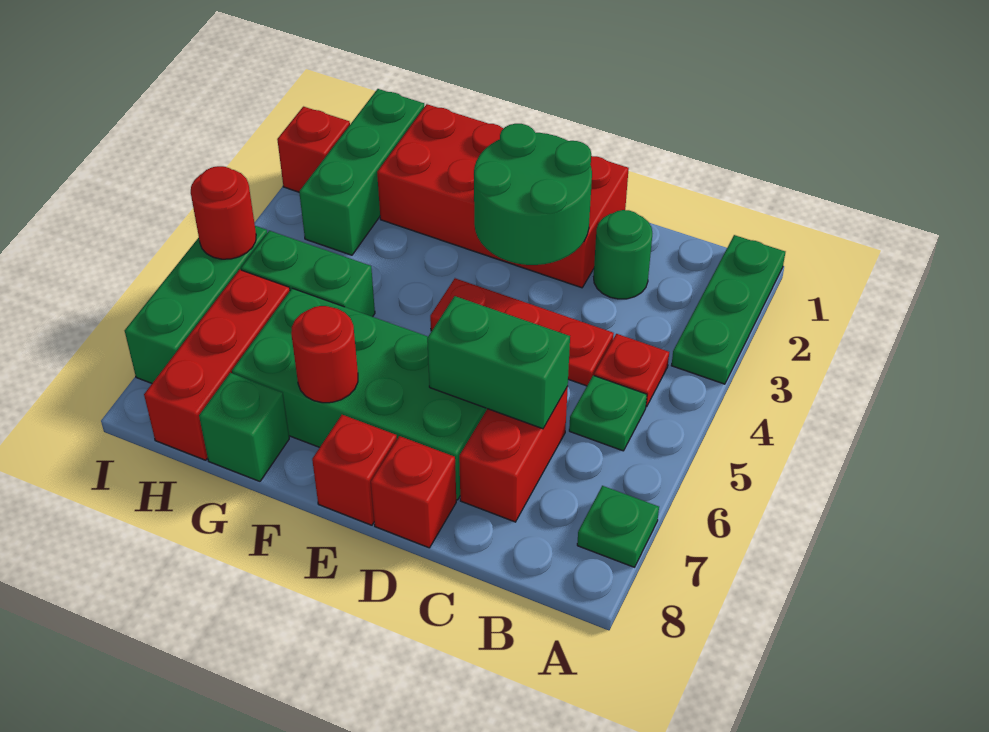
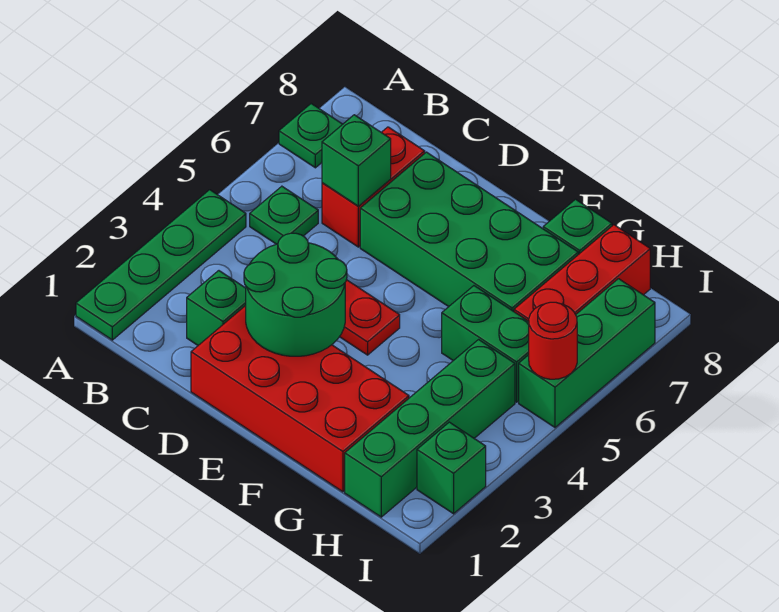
green 1x3 plate [671,235,785,384] -> green 1x4 plate [76,190,246,340]
red 1x1 plate [594,334,669,407] -> none
green 1x1 round brick [594,210,652,299] -> green 1x1 brick [187,271,246,345]
green 1x2 brick [427,296,570,429] -> green 1x1 brick [322,115,391,206]
red 1x1 brick [371,436,456,548] -> none
red 1x1 brick [312,415,397,525] -> none
red 1x1 round brick [291,306,358,403] -> none
green 1x3 brick [299,89,424,255] -> green 1x4 brick [345,340,515,517]
red 1x1 brick [277,107,350,192] -> green 1x1 brick [417,422,486,514]

